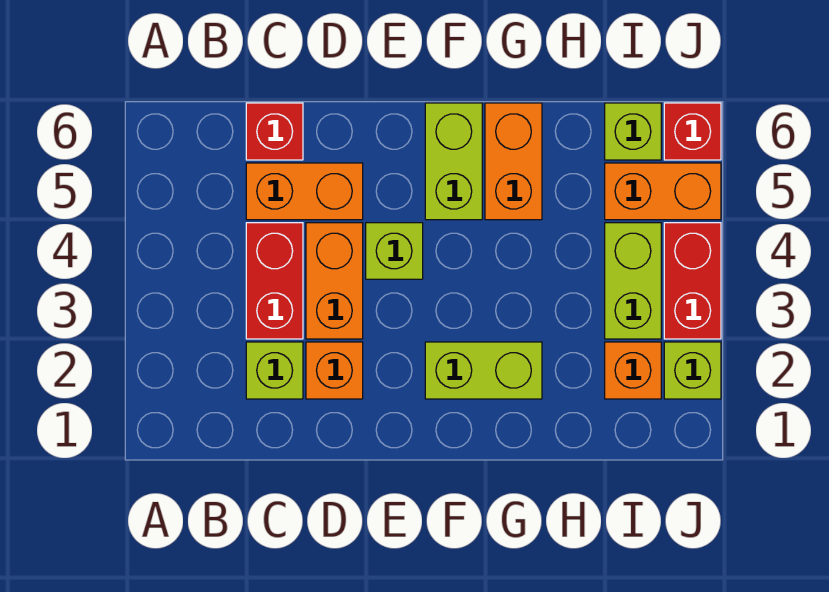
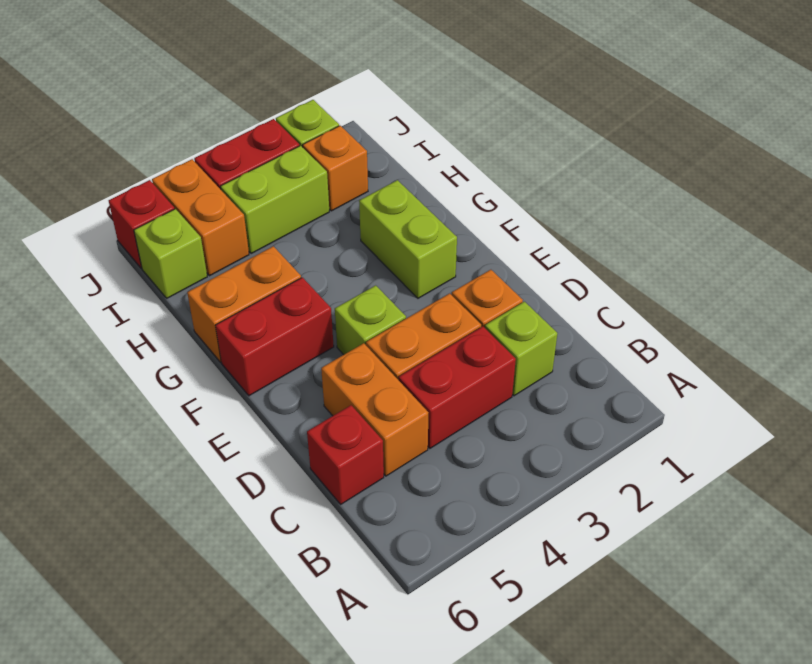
lime 1x2 brick [425,103,482,220] -> red 1x2 brick [215,277,334,396]

